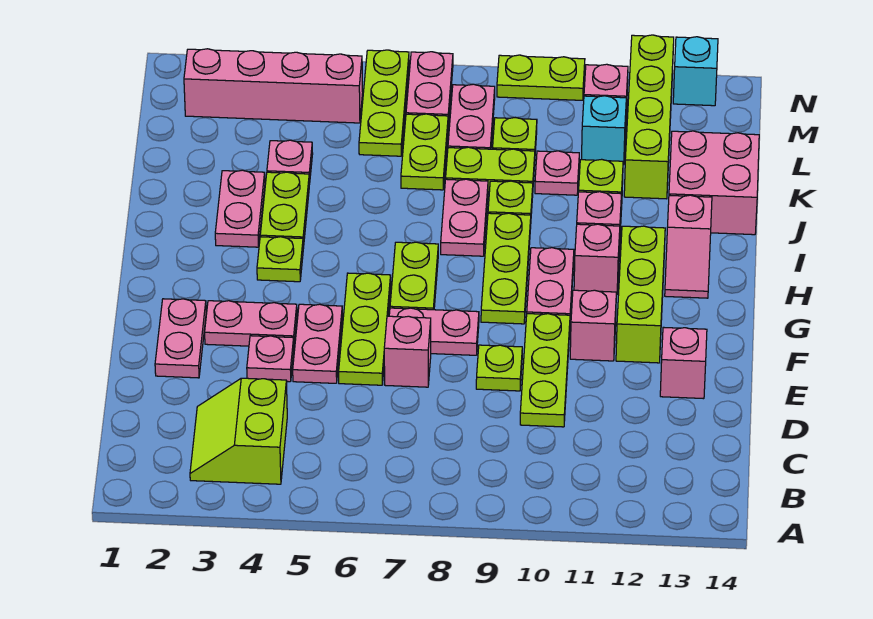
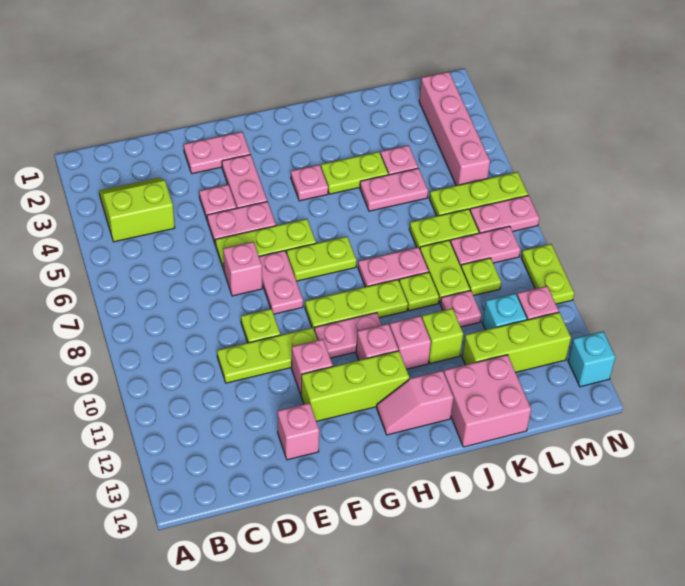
lime 1x1 plate [257,237,303,282] -> pink 1x1 plate [291,165,328,201]
pink 1x2 plate [215,170,265,247] -> pink 1x2 plate moved to [360,168,428,211]
lime 1x4 brick [624,35,674,199] -> lime 1x3 brick [462,312,571,372]

